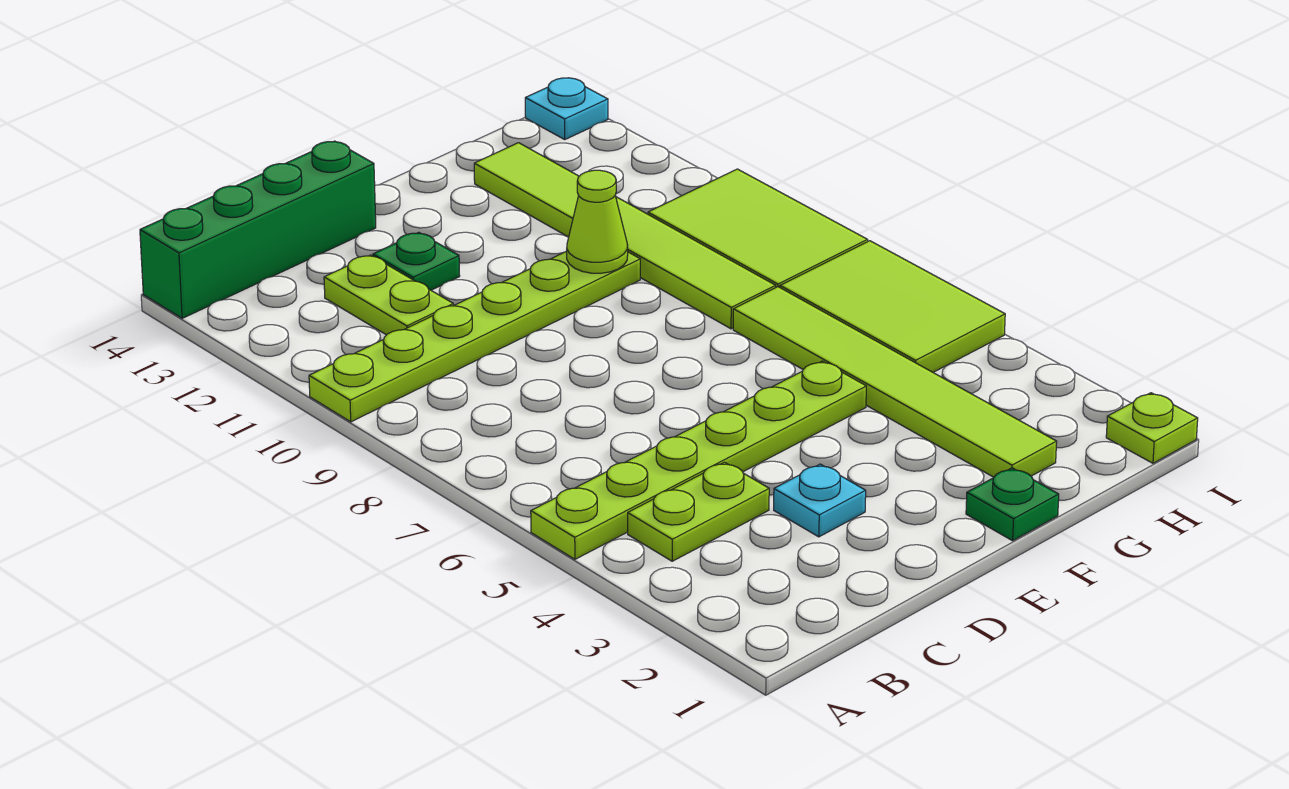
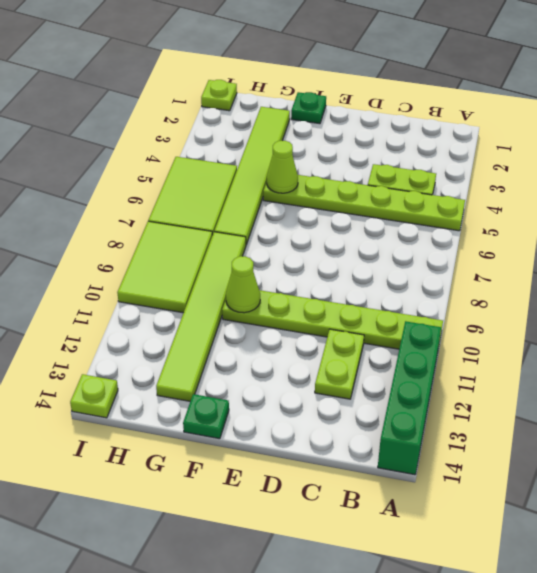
green 1x4 brick [140,141,376,318] -> green 1x4 brick turned to [378,321,441,475]
cyan 1x1 plate [774,464,866,537] -> none
green 1x1 plate [373,232,460,290] -> green 1x1 plate moved to [183,394,229,439]
none -> lime 1x1 cone [267,141,298,193]
cyan 1x1 plate [525,78,608,139] -> lime 1x1 plate [70,374,118,418]

